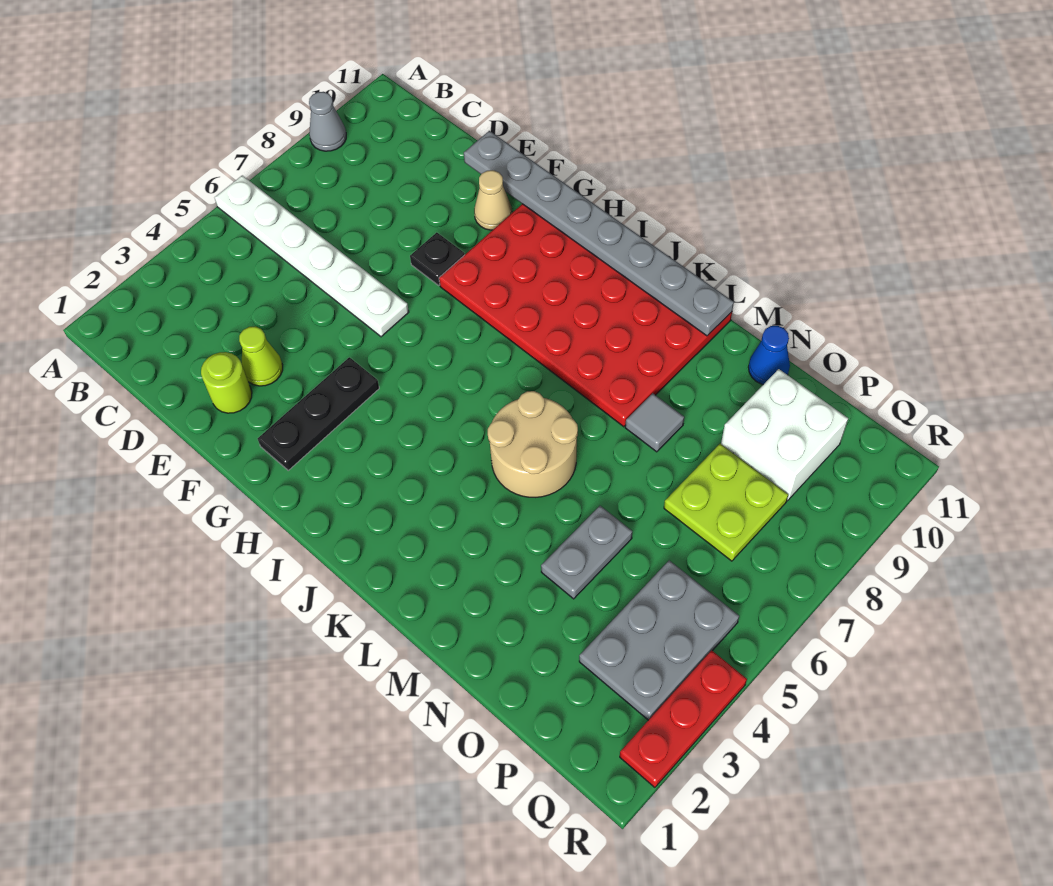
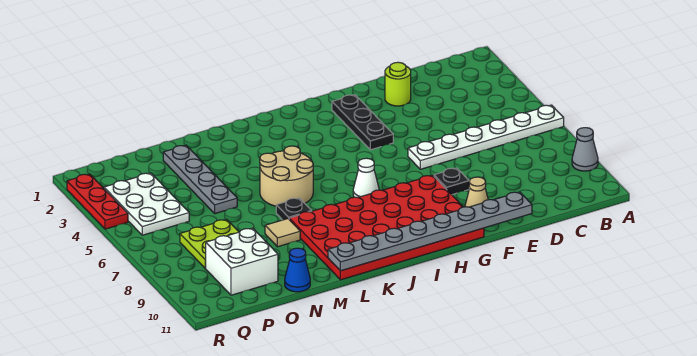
lime 1x1 cone [239,326,283,386] -> none
none -> white 1x1 cone [353,158,379,198]
none -> black 1x1 plate [276,198,311,220]
grey 1x1 tile [625,393,684,452] -> tan 1x1 tile [265,219,300,247]
grey 1x2 plate [541,506,632,599] -> grey 1x4 plate [163,145,237,214]
grey 2x3 plate [579,560,739,720] -> white 2x3 plate [104,173,189,235]

